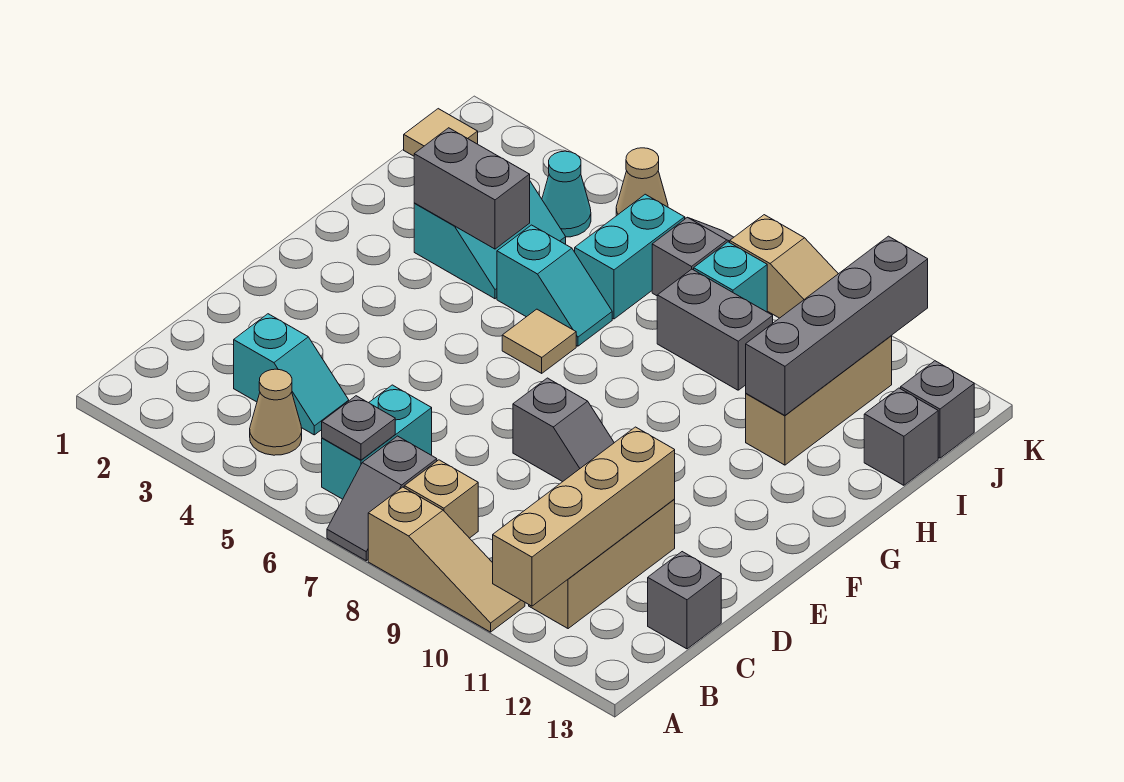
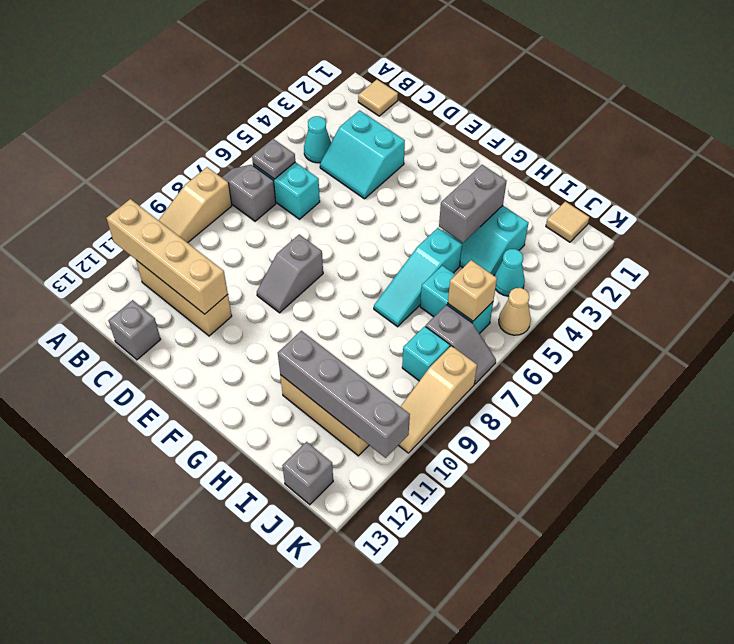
tan 1x1 cone [250,369,302,455] -> cyan 1x1 cone [304,116,331,163]
tan 1x1 brick [404,460,478,538] -> tan 1x1 brick moved to [448,260,497,321]
cyan 1x2 slope [234,314,349,435] -> cyan 2x2 slope [320,110,405,199]
tan 1x1 tile [502,309,576,373] -> tan 1x1 tile moved to [358,80,398,116]
cyan 1x2 slope [497,225,612,346] -> cyan 1x3 slope [374,228,462,327]
grey 1x2 brick [657,269,773,390] -> none
grey 1x1 brick [864,388,938,485] -> none

